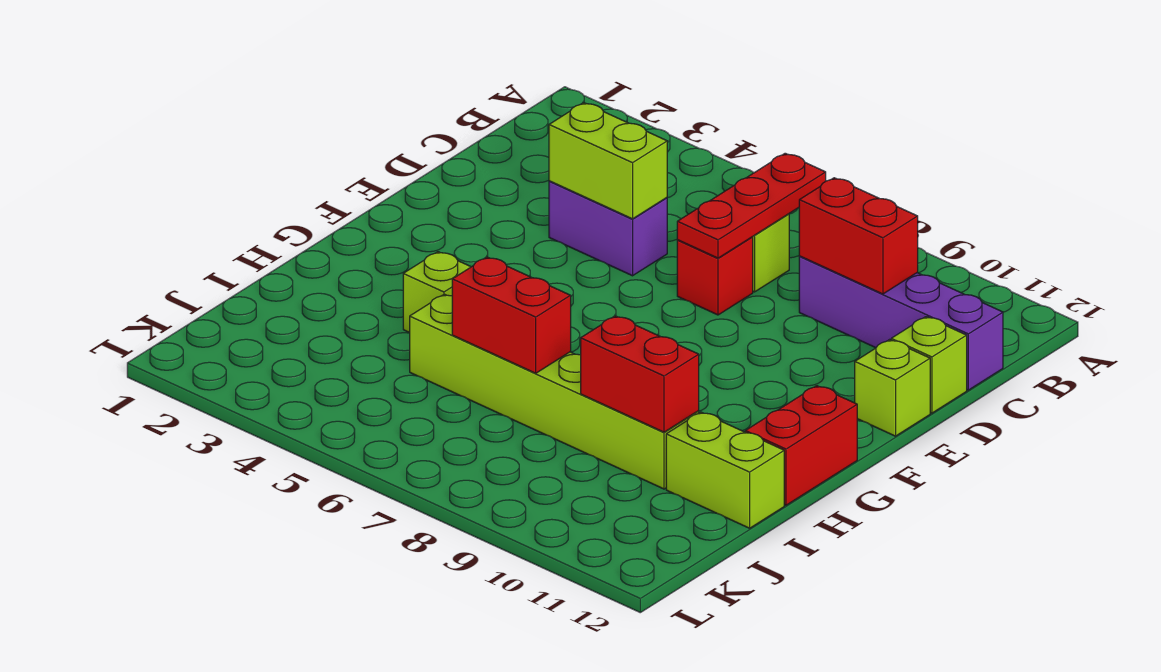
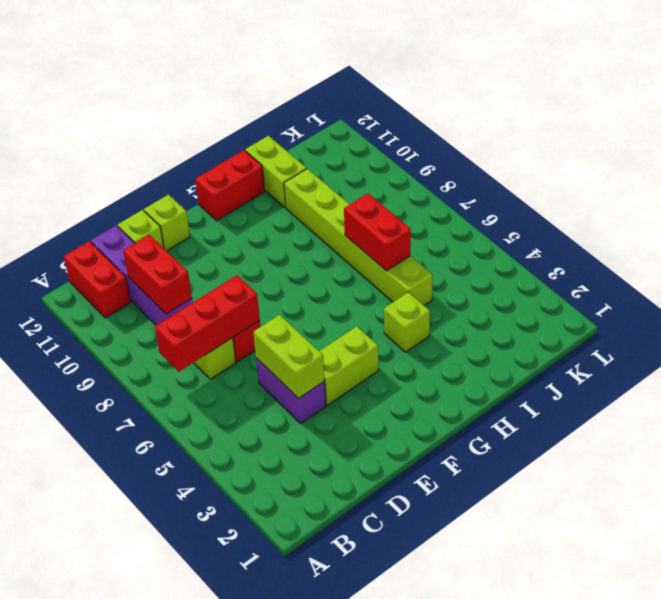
red 1x3 plate [677,153,826,258] -> red 1x3 brick [155,275,260,372]
none -> lime 1x2 brick [319,326,379,405]
red 1x2 brick [581,316,699,432] -> red 1x2 brick moved to [64,241,131,318]

